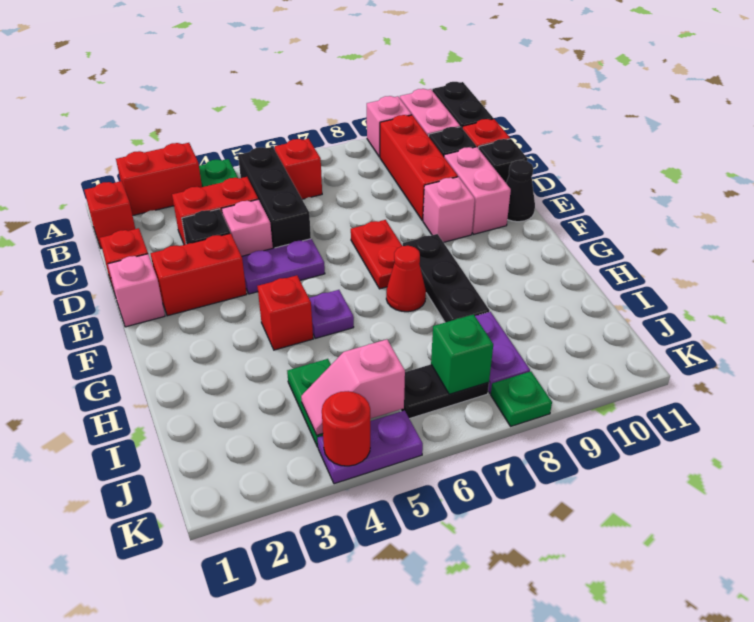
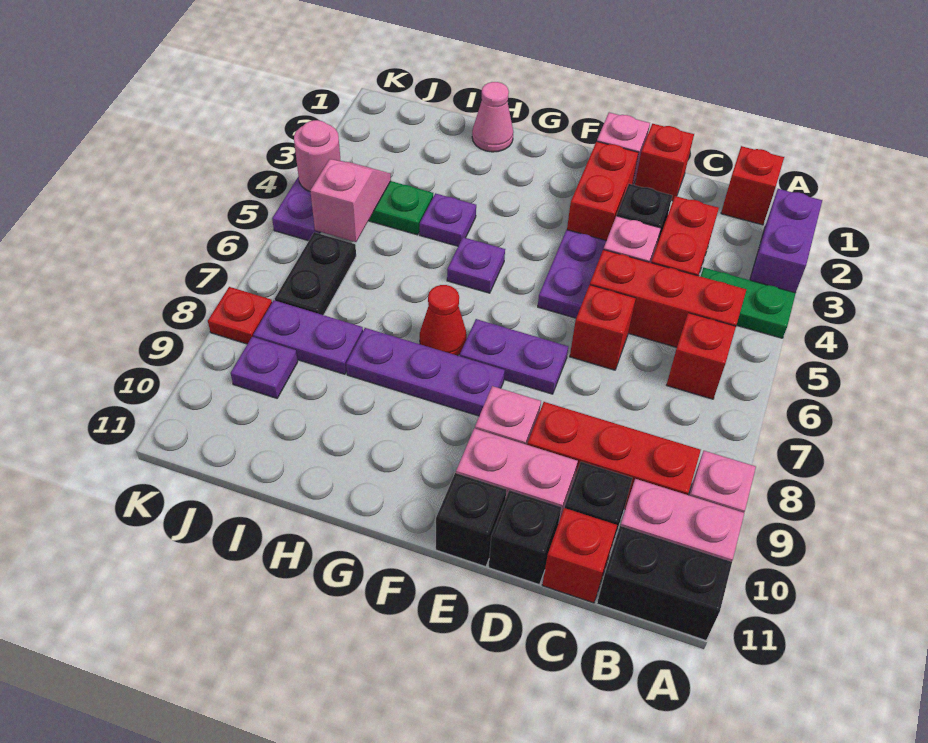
red 1x2 brick [116,143,202,215] -> purple 1x2 brick [750,189,822,293]
black 1x3 brick [238,147,311,248] -> red 1x3 brick [590,250,746,347]
red 1x2 plate [351,220,402,289] -> purple 1x2 plate [460,319,568,394]
black 1x1 cone [506,160,535,222] -> black 1x1 brick [436,473,506,567]
black 1x3 plate [403,234,490,322] -> purple 1x3 plate [346,328,505,416]
red 1x1 brick [257,275,313,350] -> red 1x1 brick moved to [570,285,636,370]
none -> pink 1x1 cone [472,82,513,152]
none -> purple 1x1 plate [420,193,476,246]
green 1x1 brick [431,314,493,394] -> none
none -> purple 1x1 plate [231,337,298,398]
red 1x1 round brick [322,391,370,466] -> pink 1x1 round brick [294,120,341,191]
green 1x1 plate [491,371,552,426] -> red 1x1 plate [208,287,272,344]

